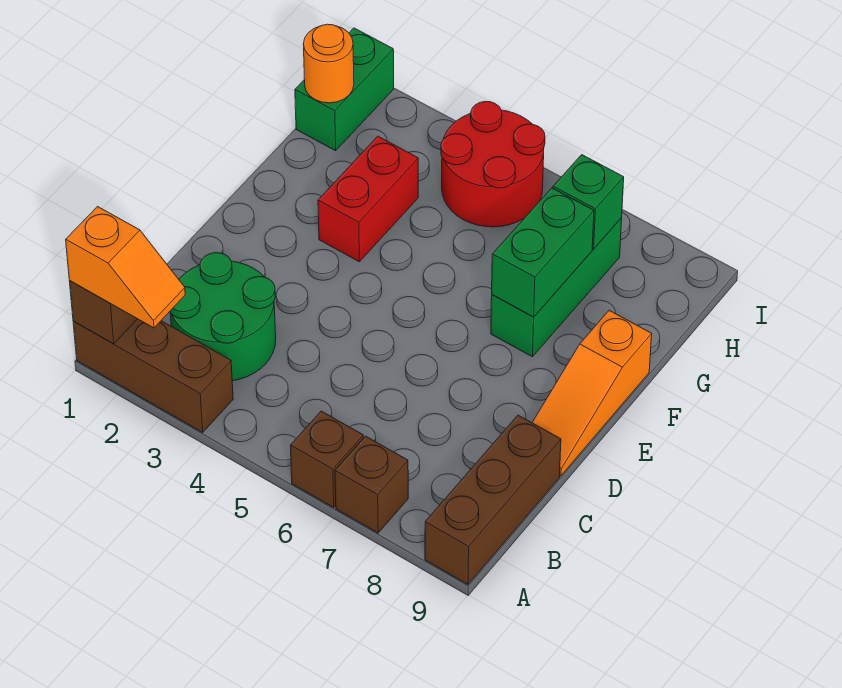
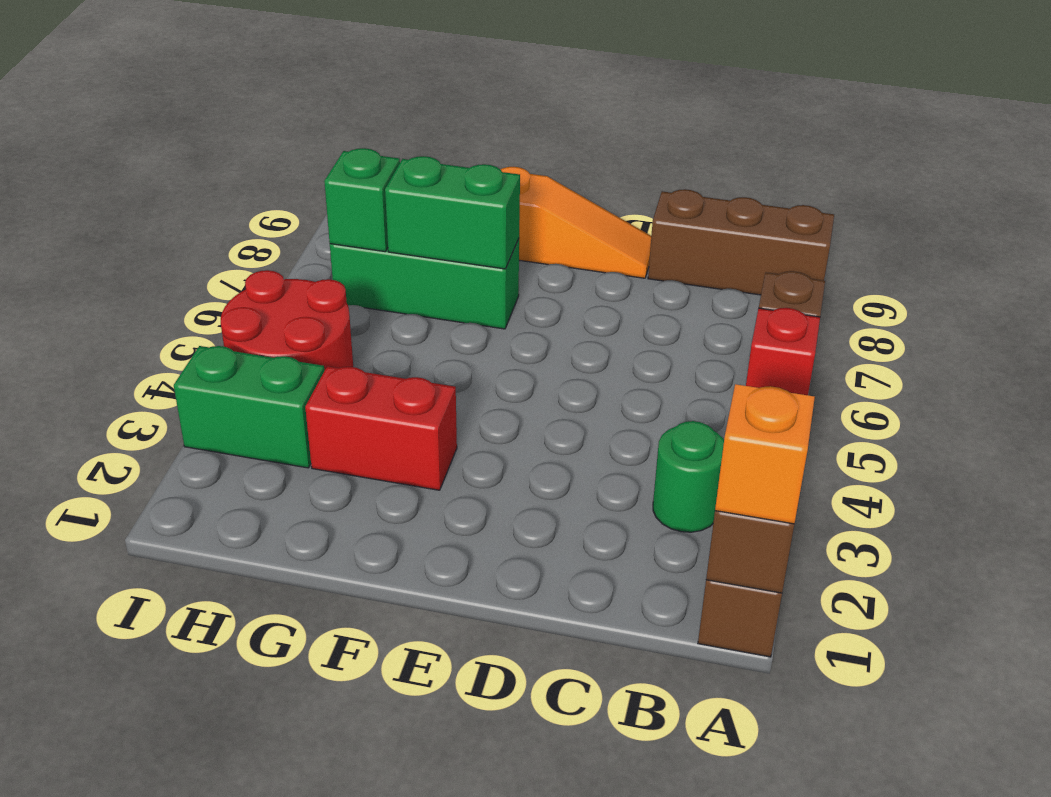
brown 1x1 brick [290,411,363,507] -> red 1x1 brick [746,308,820,395]
green 2x2 round brick [170,253,276,381] -> green 1x1 round brick [653,421,724,532]
green 1x2 brick [295,28,394,151] -> green 1x2 brick moved to [174,346,324,468]
orange 1x1 round brick [303,24,354,103] -> none

